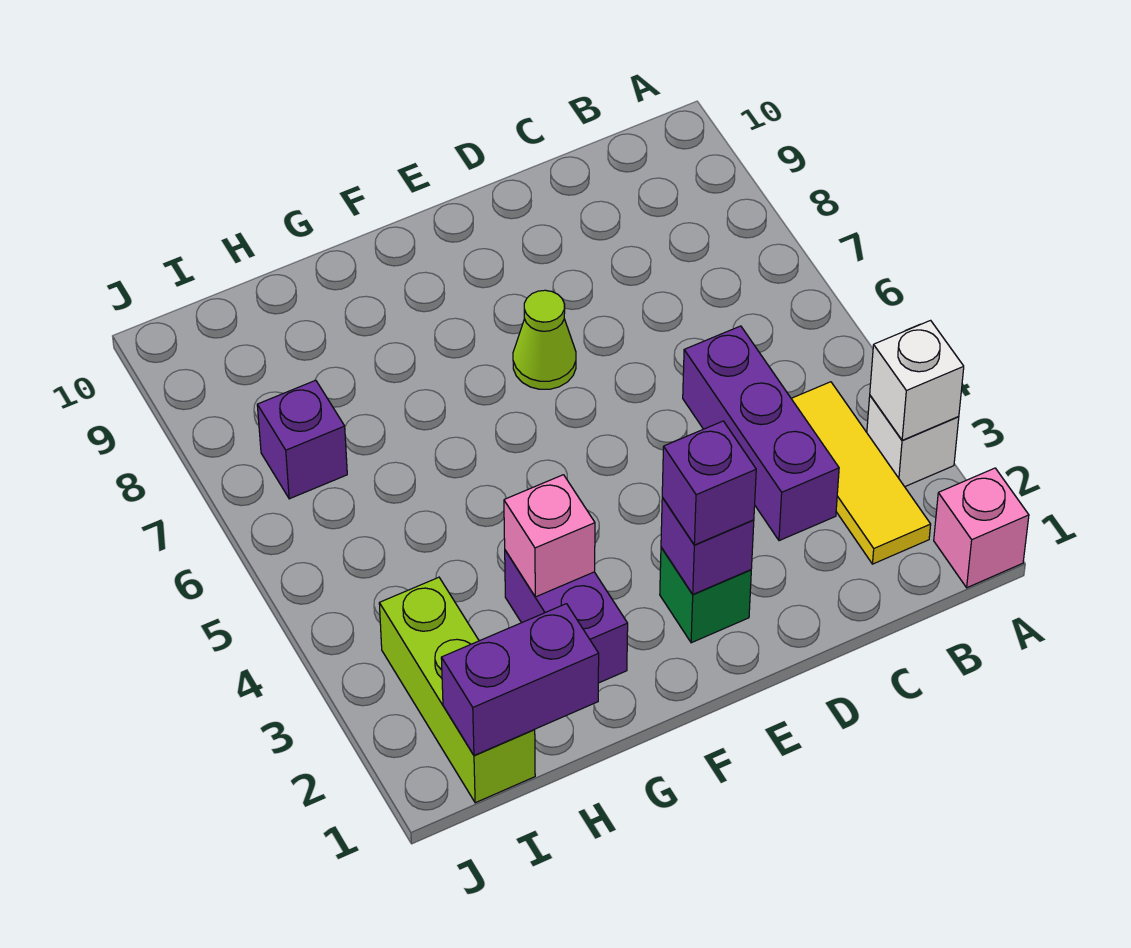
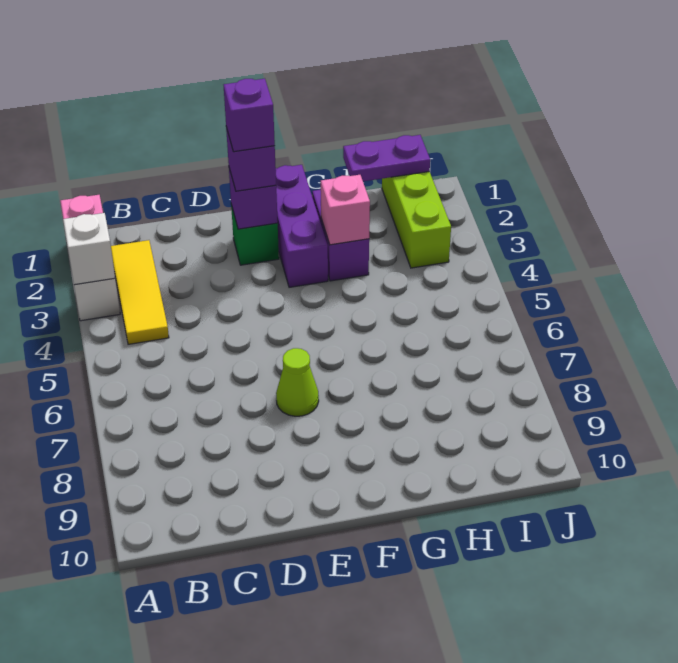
purple 1x3 brick [683,326,839,541] -> purple 1x3 brick moved to [276,165,328,287]
purple 1x2 brick [441,604,599,755] -> purple 1x2 plate [343,135,430,181]
purple 1x1 brick [257,380,347,499] -> purple 1x1 brick moved to [224,79,275,152]

